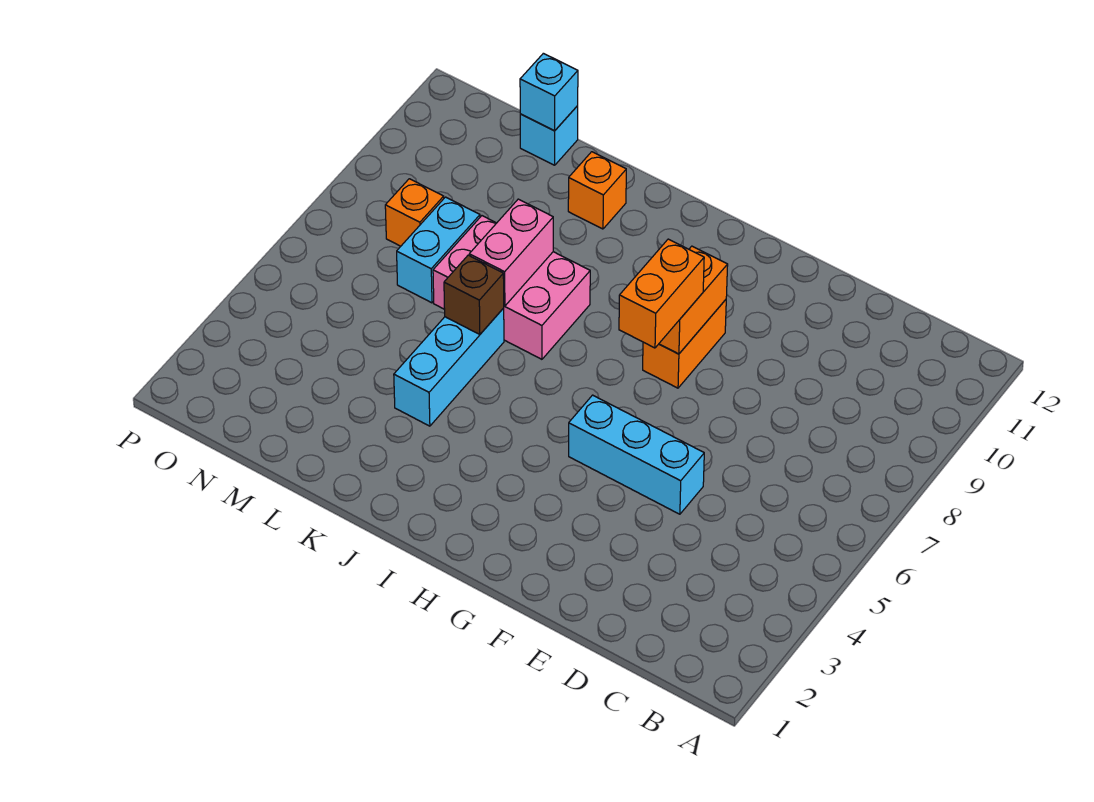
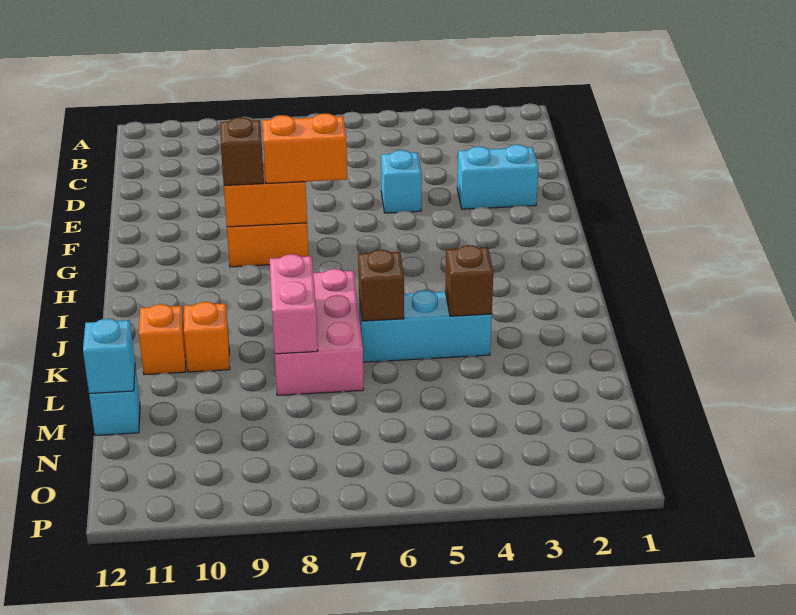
cyan 1x3 brick [569,395,704,514] -> cyan 1x1 brick [381,150,422,213]
none -> brown 1x1 brick [220,117,264,186]
none -> brown 1x1 brick [445,245,493,316]
pink 1x2 brick [469,199,553,306] -> pink 1x2 brick turned to [270,254,318,354]
cyan 1x2 brick [397,197,480,303] -> cyan 1x2 brick moved to [457,145,539,209]
orange 1x1 brick [385,179,444,246] -> orange 1x1 brick moved to [184,302,230,372]

